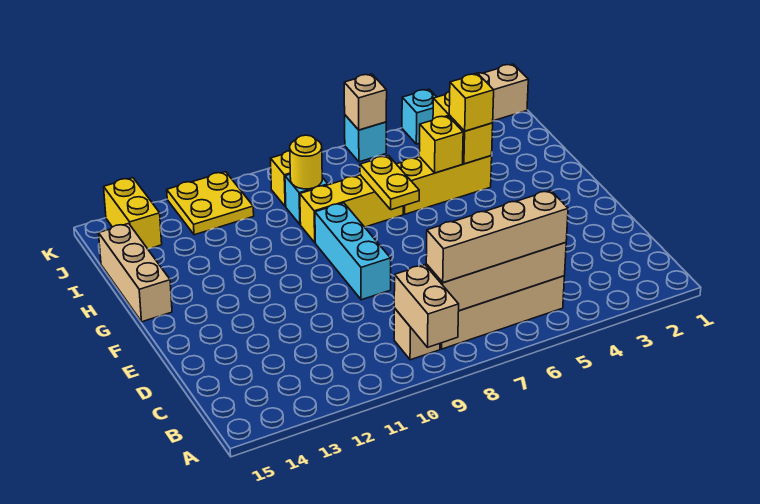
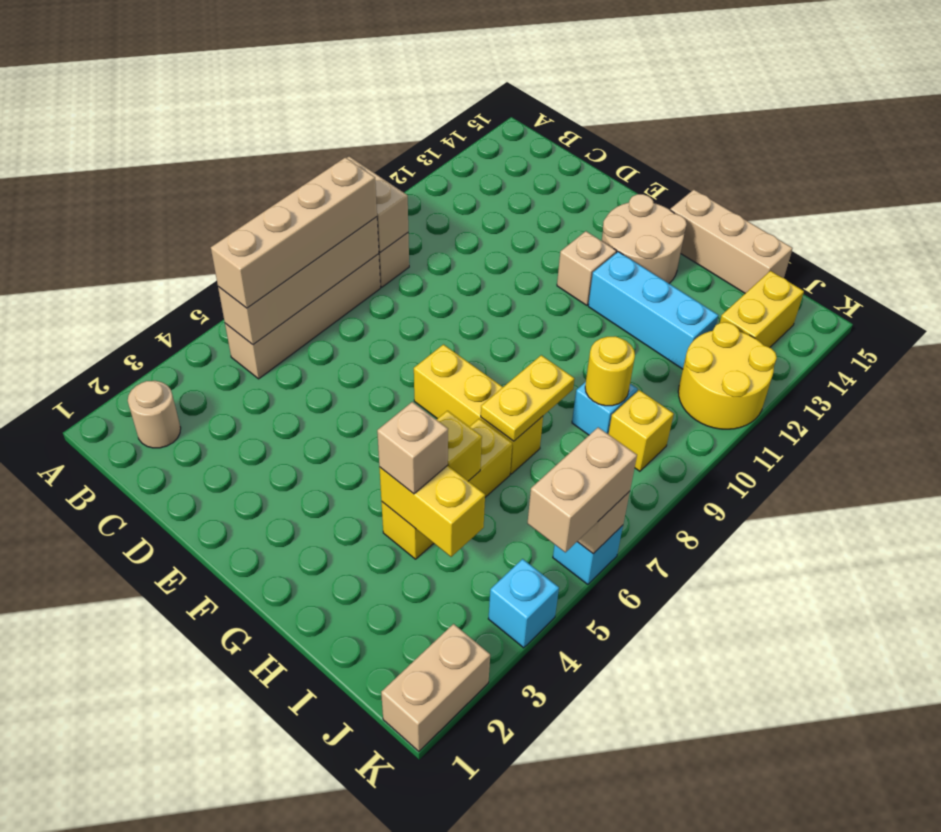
none -> tan 1x1 round brick [128,381,181,448]
cyan 1x3 brick [315,203,391,300] -> cyan 1x3 brick moved to [588,252,718,369]
none -> tan 1x1 brick [557,231,617,305]
none -> tan 2x2 round brick [602,194,687,283]
yellow 1x2 plate [360,156,419,210] -> yellow 1x2 plate turned to [481,355,574,441]
yellow 1x1 brick [449,74,494,131] -> tan 1x1 brick [377,402,448,494]
yellow 1x3 brick [300,175,403,243] -> yellow 1x3 brick turned to [414,344,543,474]
yellow 2x2 plate [167,172,254,235] -> yellow 2x2 round brick [678,322,777,429]
yellow 1x2 brick [104,178,162,249] -> yellow 1x2 brick turned to [720,271,804,348]
none -> tan 1x2 brick [527,427,637,552]

